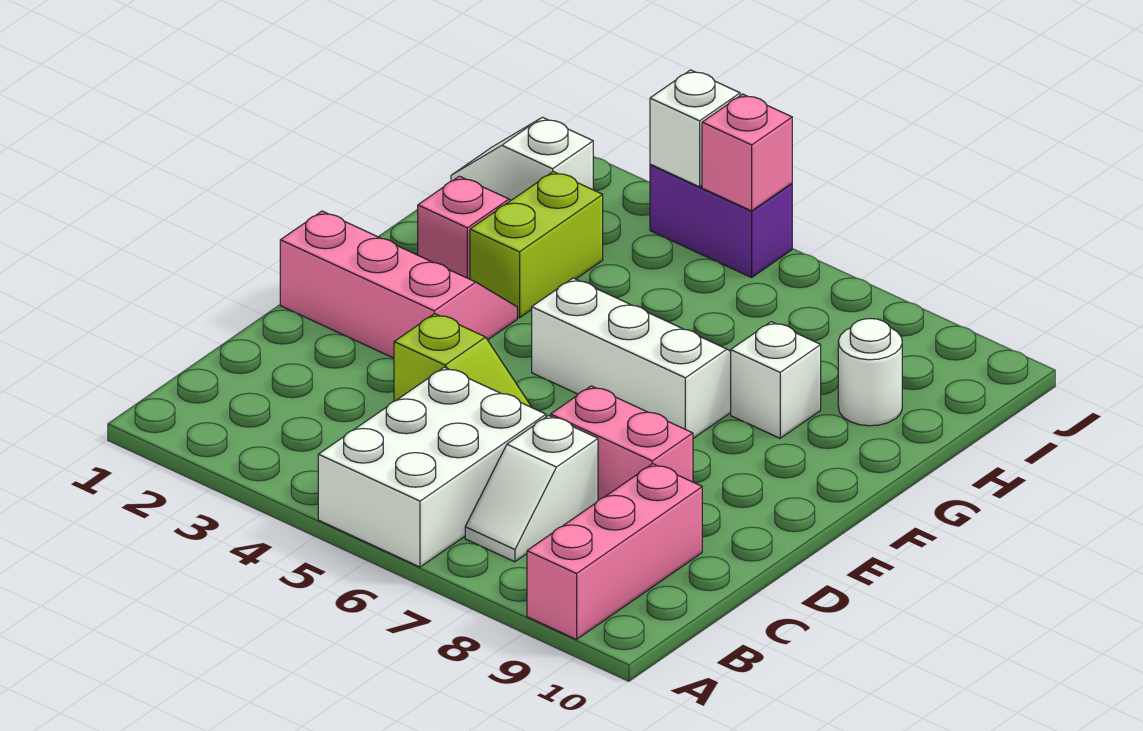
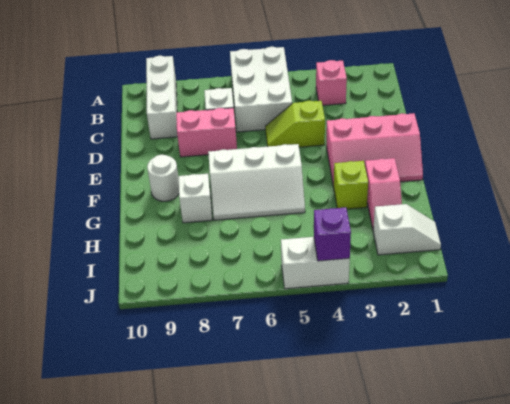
pink 1x3 brick [527,464,702,639] -> white 1x3 brick [146,56,178,139]
lime 1x2 brick [470,172,603,318] -> lime 1x1 brick [334,161,368,209]
white 1x1 round brick [838,319,902,426] -> white 1x1 round brick moved to [147,155,179,201]
purple 1x2 brick [650,164,792,277] -> white 1x2 brick [281,237,350,289]
white 1x1 brick [650,70,740,187] -> purple 1x1 brick [314,207,351,261]
pink 1x1 brick [702,94,792,211] -> pink 1x1 brick moved to [316,60,347,105]

